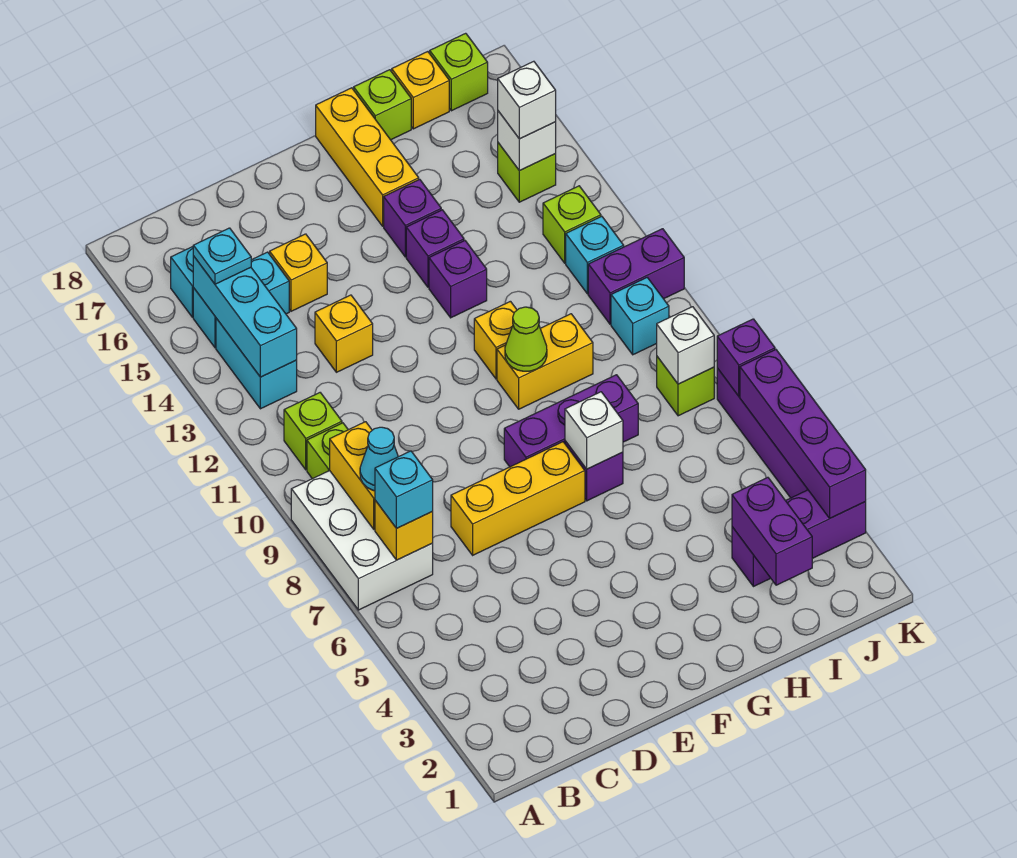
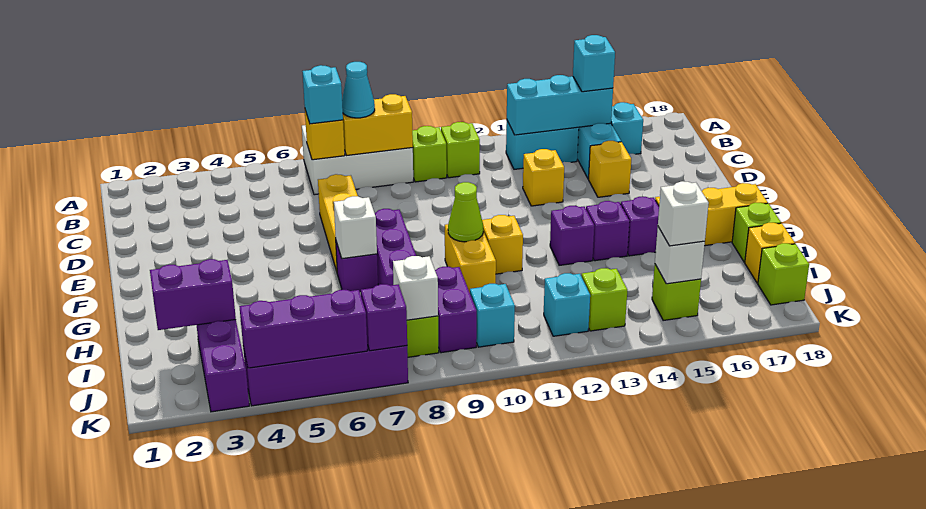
cyan 1x1 plate [193,228,251,284] -> cyan 1x1 brick [573,35,615,92]
purple 1x2 brick [588,229,684,324] -> purple 1x2 brick moved to [435,267,477,353]
purple 1x4 brick [740,350,866,518] -> purple 1x3 brick [239,290,367,368]

